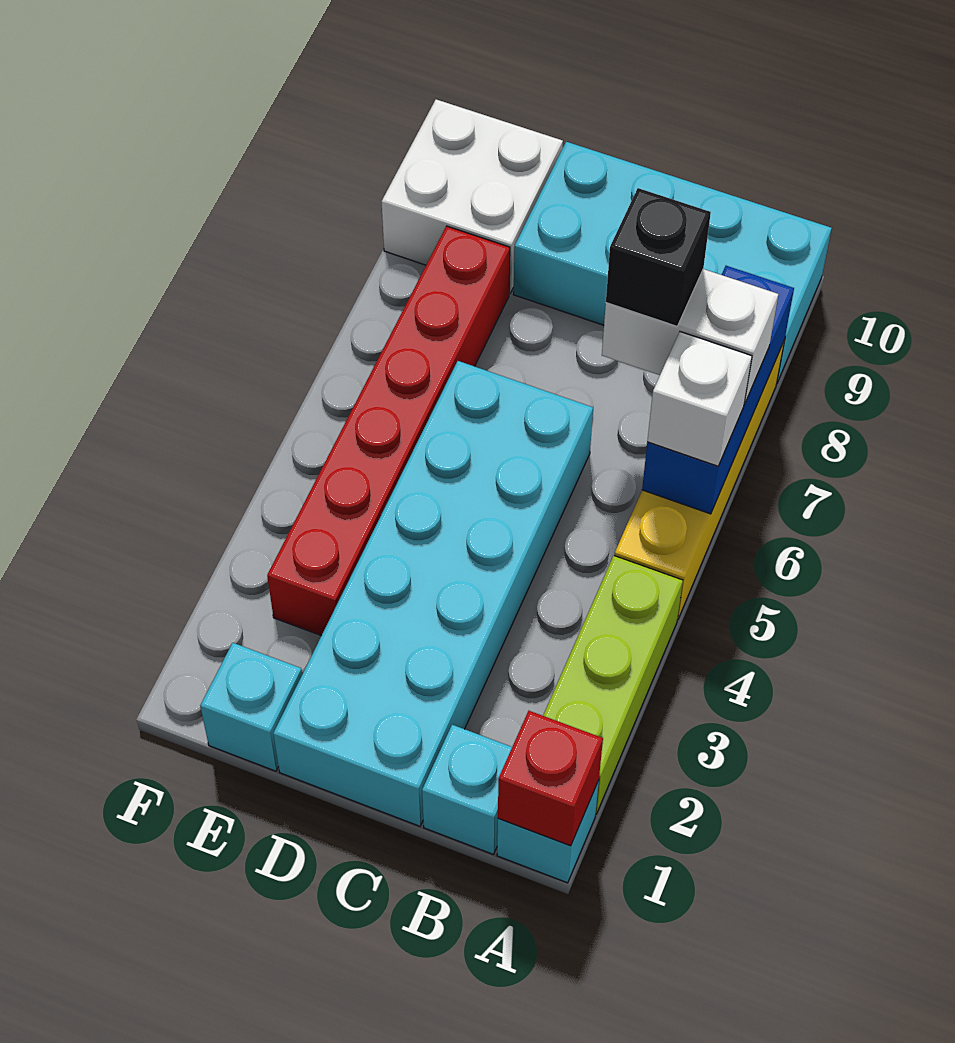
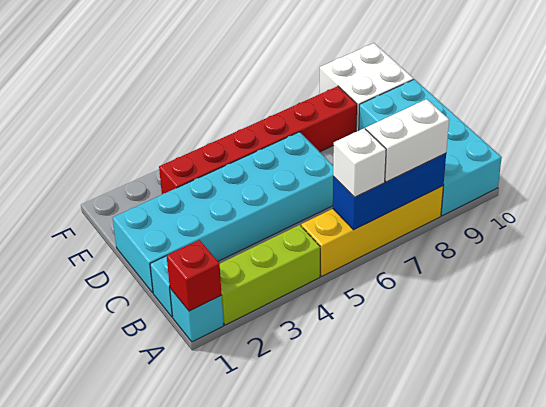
white 1x2 brick [602,269,778,404] -> white 1x2 brick turned to [366,99,449,182]
black 1x1 brick [606,188,711,326] -> none
cyan 1x1 brick [200,643,302,771] -> none

